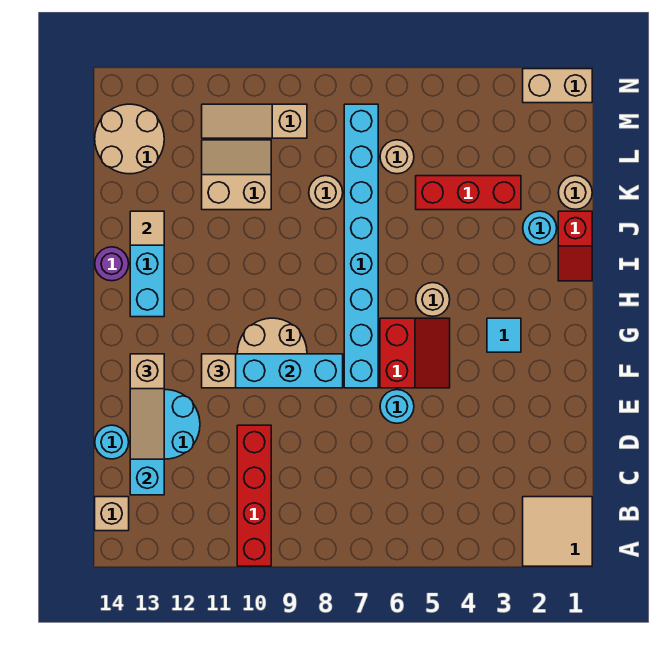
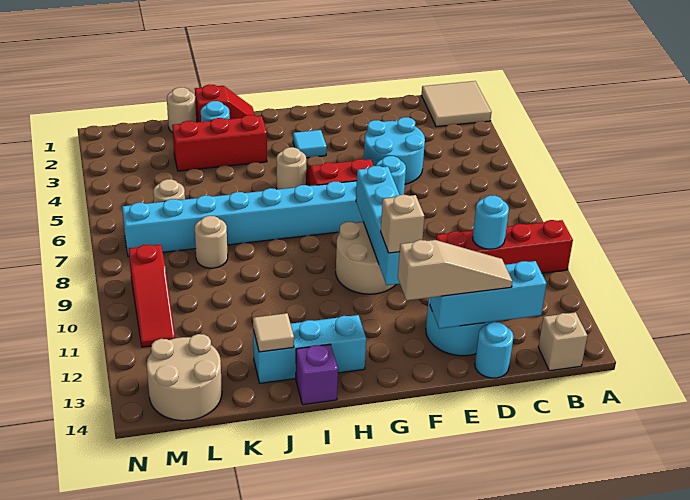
none -> cyan 1x1 round brick [473,195,509,249]
none -> cyan 2x2 round brick [364,117,425,184]
purple 1x1 round brick [95,247,129,281] -> purple 1x1 brick [296,344,338,405]
red 1x3 brick [416,176,521,210] -> red 1x3 brick turned to [172,115,267,171]
tan 2x2 slope [202,140,271,210] -> none
tan 1x3 slope [202,104,307,138] -> red 1x3 slope [129,245,175,347]
tan 1x2 brick [523,69,592,103] -> none

